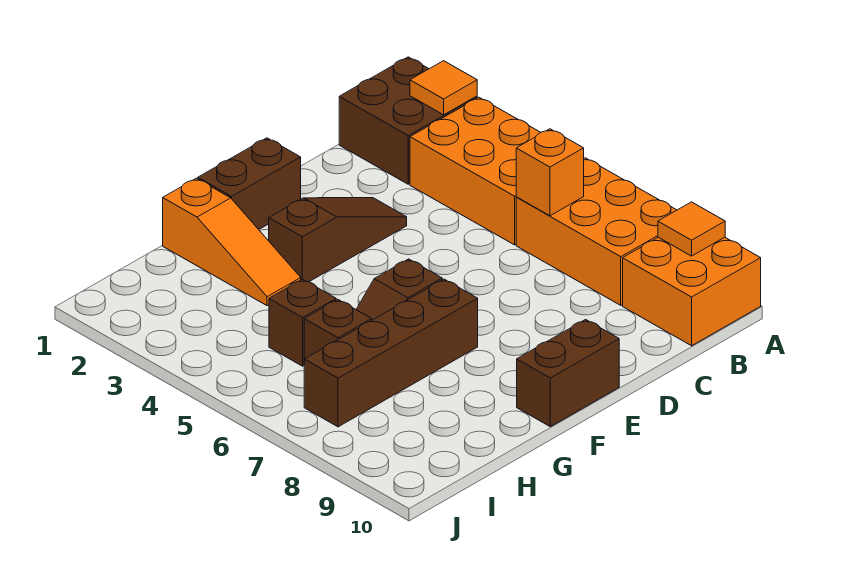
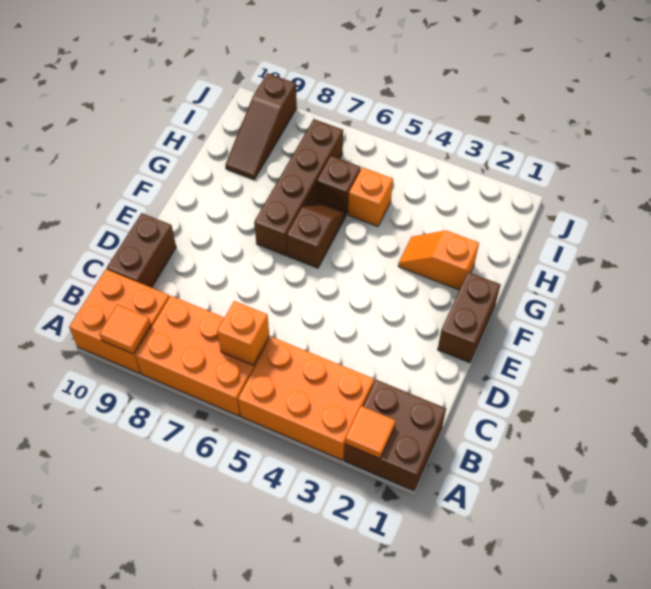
brown 1x3 slope [269,197,407,282] -> brown 1x3 slope moved to [225,73,297,179]
brown 1x2 brick [517,320,619,427] -> brown 1x2 brick moved to [107,213,176,288]
orange 1x3 slope [163,178,301,306] -> orange 1x2 slope [398,230,479,290]
brown 1x1 brick [269,279,336,366] -> orange 1x1 brick [348,167,393,226]

